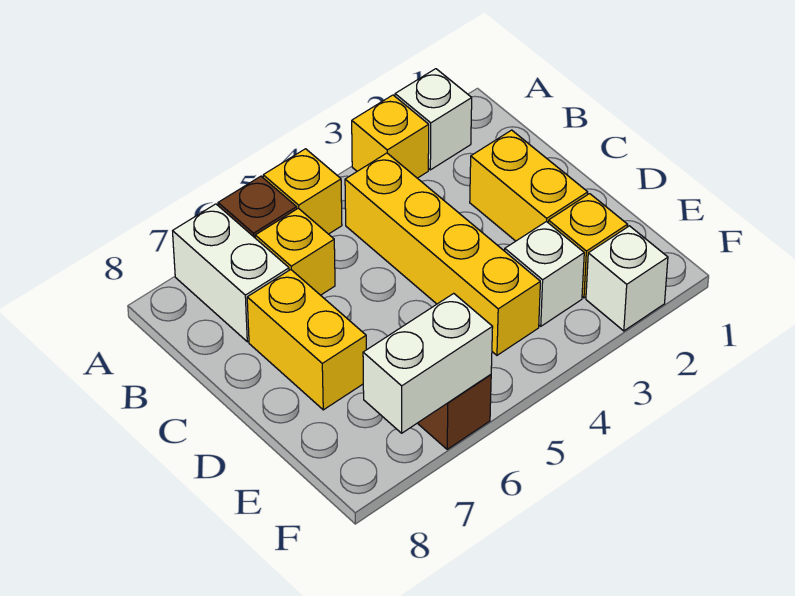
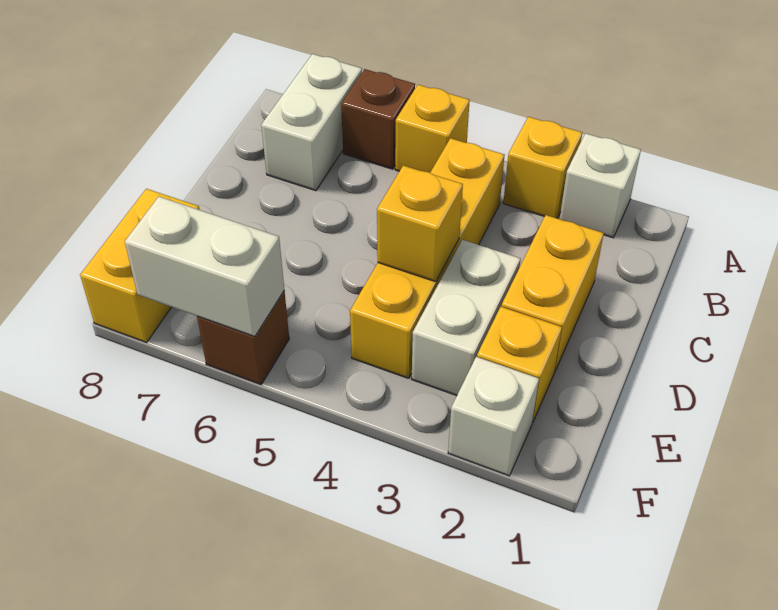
yellow 1x1 brick [255,208,335,295] -> yellow 1x1 brick moved to [377,166,463,282]
yellow 1x2 brick [247,270,366,410] -> yellow 1x2 brick moved to [80,189,199,342]
white 1x1 brick [505,221,584,326] -> white 1x2 brick [412,240,521,395]

